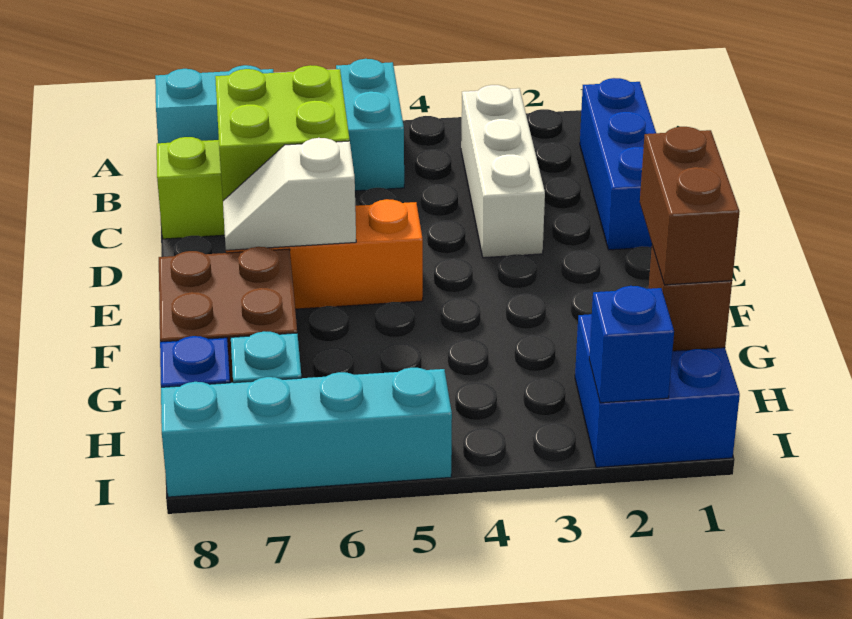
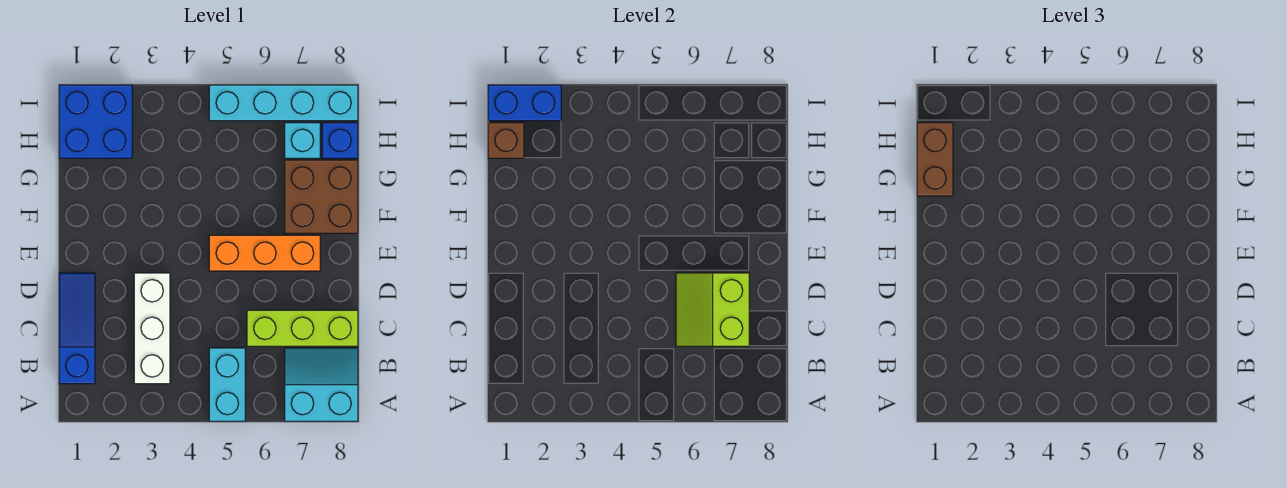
blue 1x3 brick [580,78,656,250] -> blue 1x3 slope [59,273,95,384]
lime 2x2 brick [215,65,350,201] -> lime 2x2 slope [676,273,749,346]
white 1x2 slope [223,138,356,250] -> none
blue 1x1 brick [589,286,674,403] -> blue 1x2 brick [488,85,561,121]

